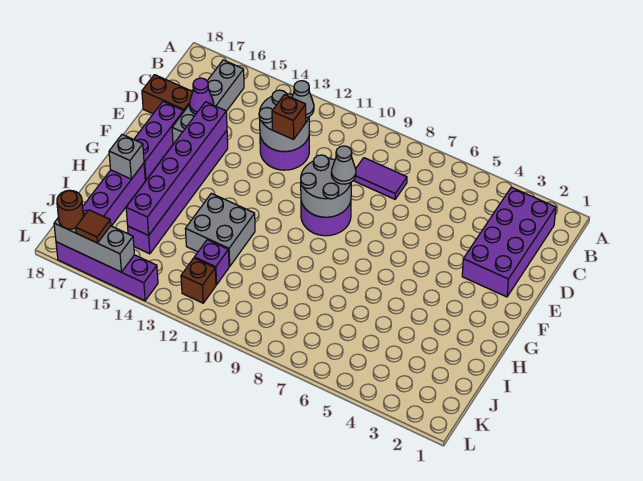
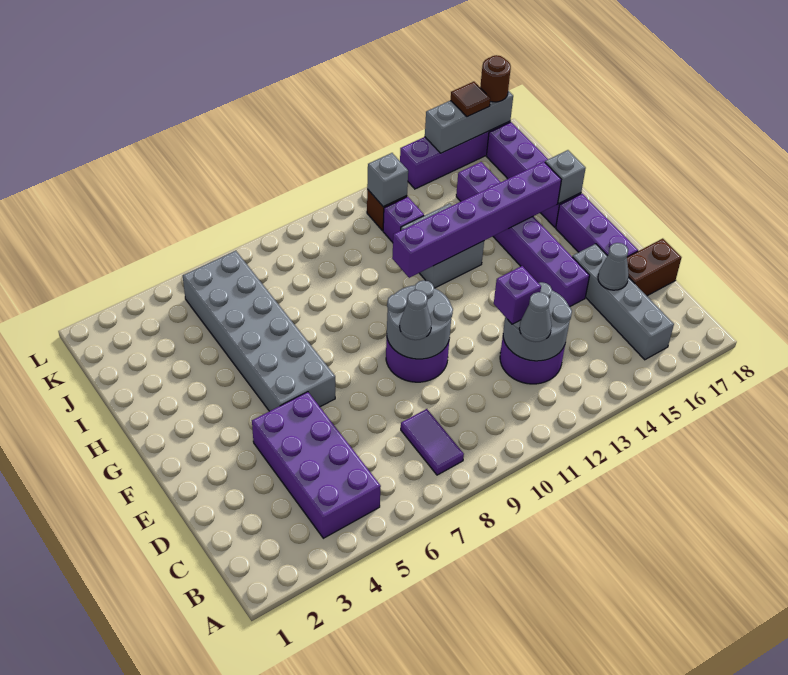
purple 2x4 brick [462,187,556,297] -> purple 2x4 brick moved to [252,392,381,538]
purple 1x2 tile [353,158,407,199] -> purple 1x2 tile turned to [401,409,464,475]
brown 1x1 brick [272,95,306,140] -> purple 1x1 brick [494,266,541,324]
purple 1x1 cone [190,78,214,115] -> grey 1x1 cone [598,243,629,290]
purple 1x6 brick [126,102,227,235] -> purple 1x6 brick turned to [392,162,561,278]
none -> grey 2x6 brick [183,251,335,411]
none -> grey 1x1 brick [367,153,408,207]

